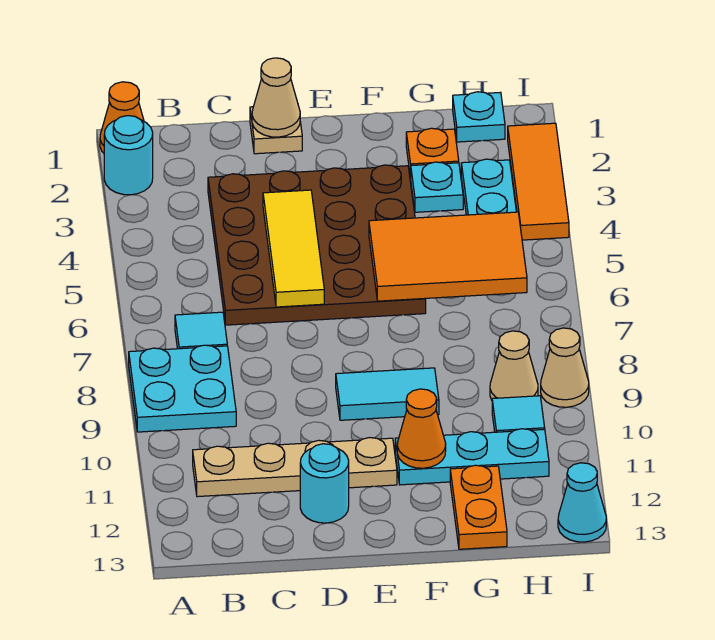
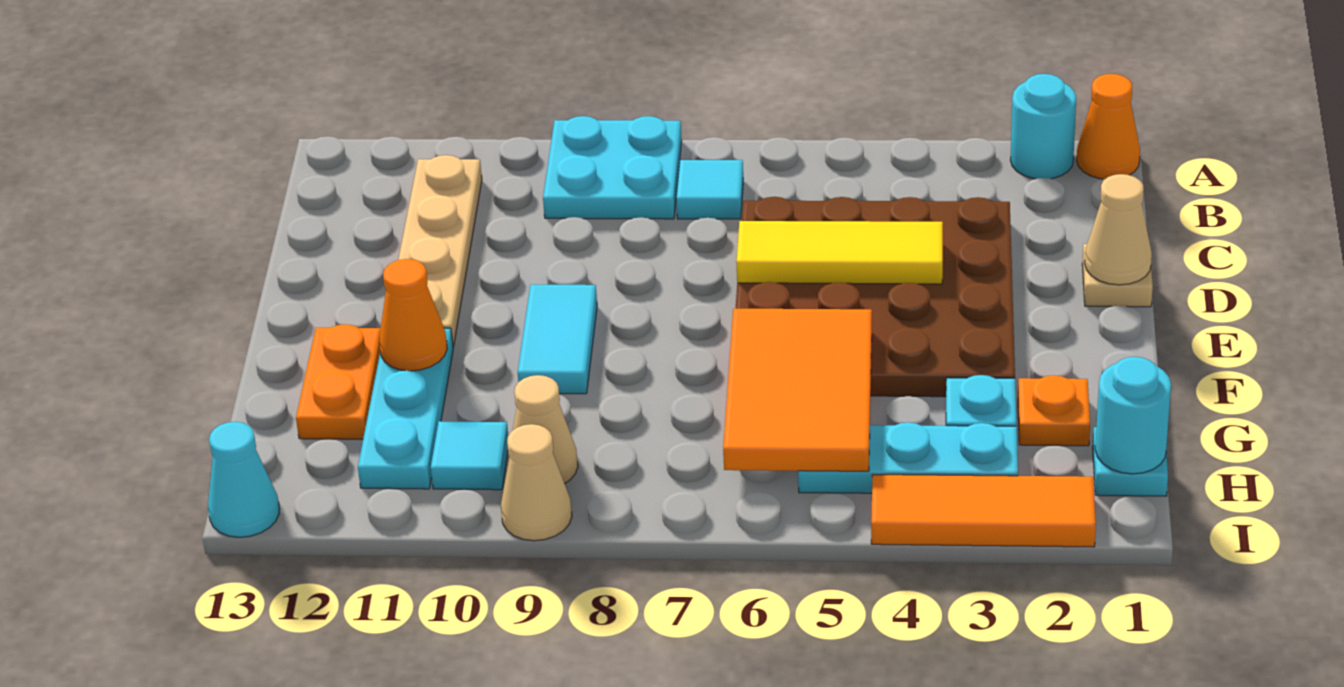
cyan 1x1 round brick [300,444,349,523] -> cyan 1x1 round brick moved to [1095,357,1171,474]
orange 1x2 plate [450,465,507,549] -> orange 1x2 plate turned to [296,324,381,439]

